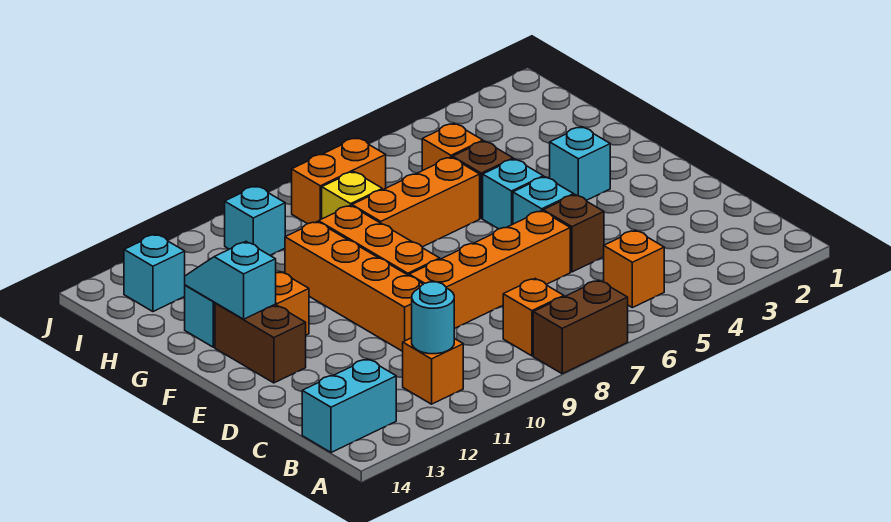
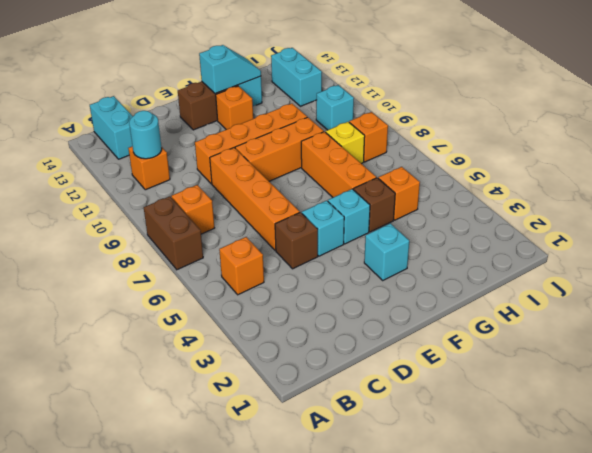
orange 1x2 brick [292,138,386,224] -> orange 1x1 brick [349,112,388,162]
cyan 1x1 brick [124,234,185,312] -> cyan 1x2 brick [271,48,322,106]

